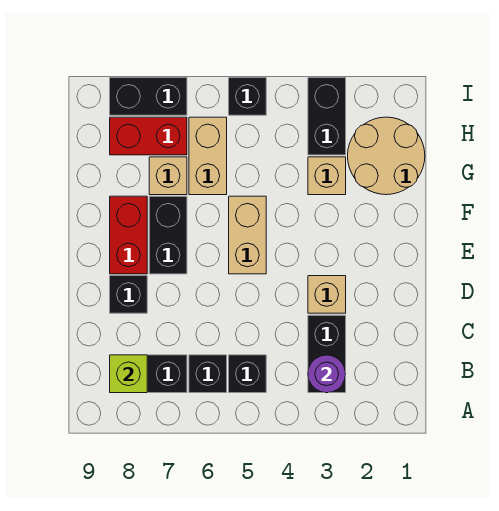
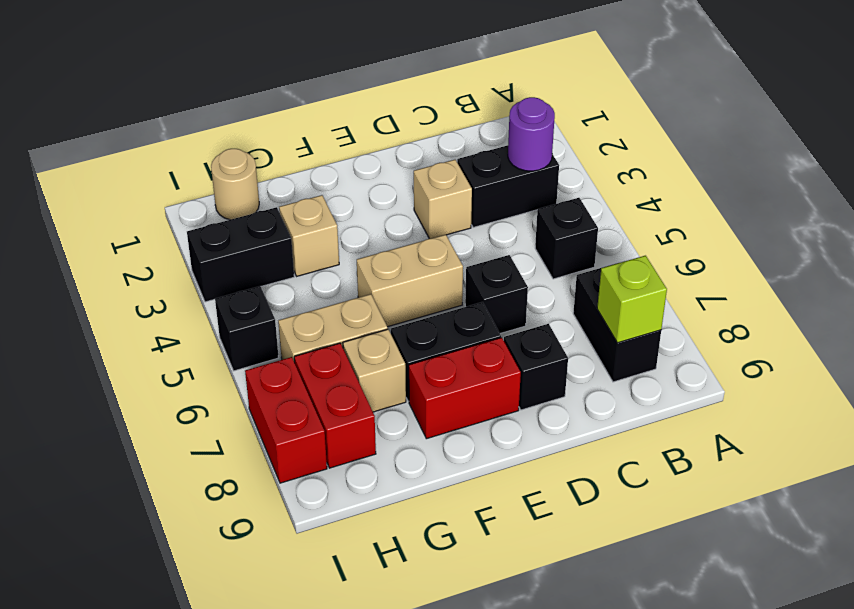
black 1x1 brick [189,355,227,393] -> black 1x1 brick moved to [465,255,528,333]
tan 2x2 round brick [348,117,425,195] -> tan 1x1 round brick [211,149,259,220]
black 1x2 brick [110,78,187,115] -> red 1x2 brick [245,357,327,483]

